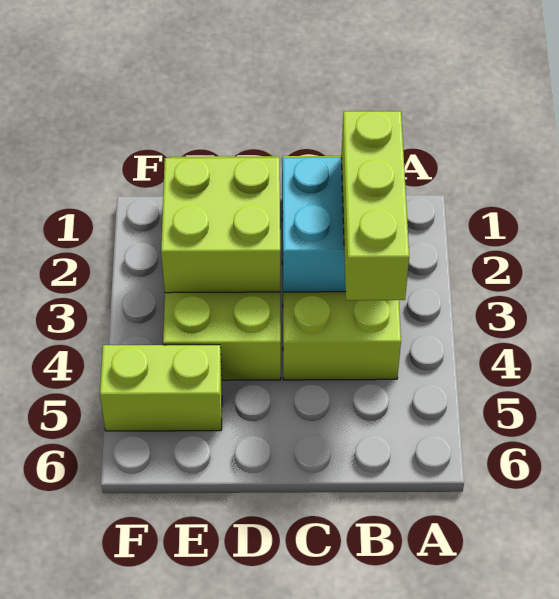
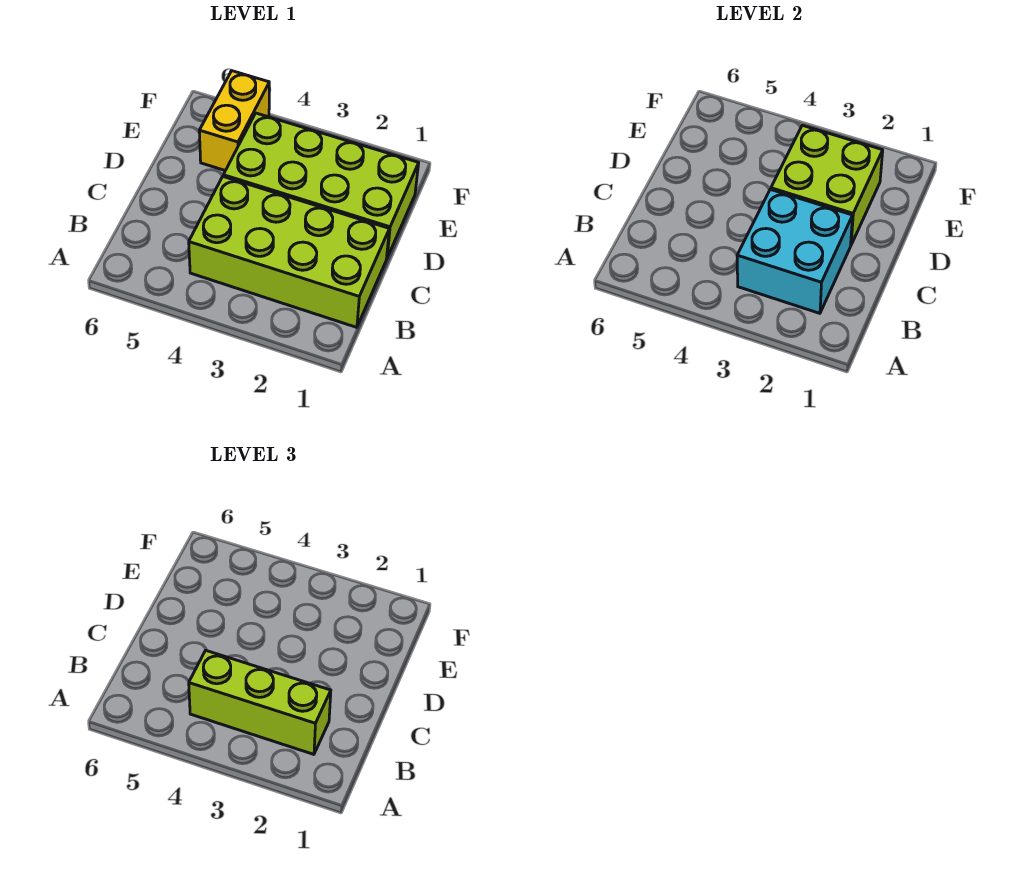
lime 1x2 brick [100,345,222,431] -> yellow 1x2 brick [199,71,269,171]

